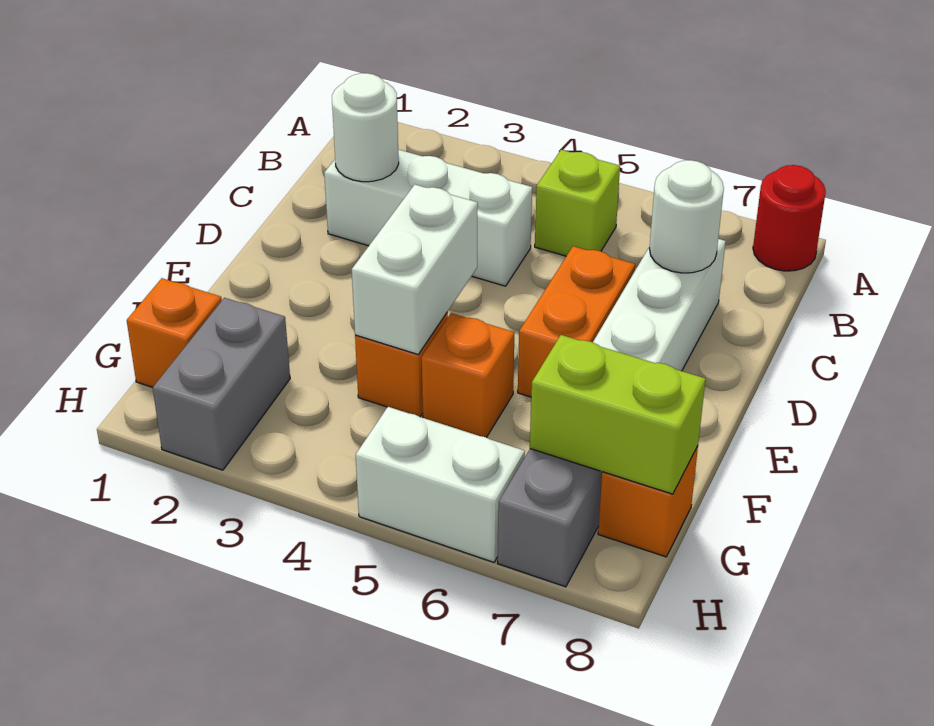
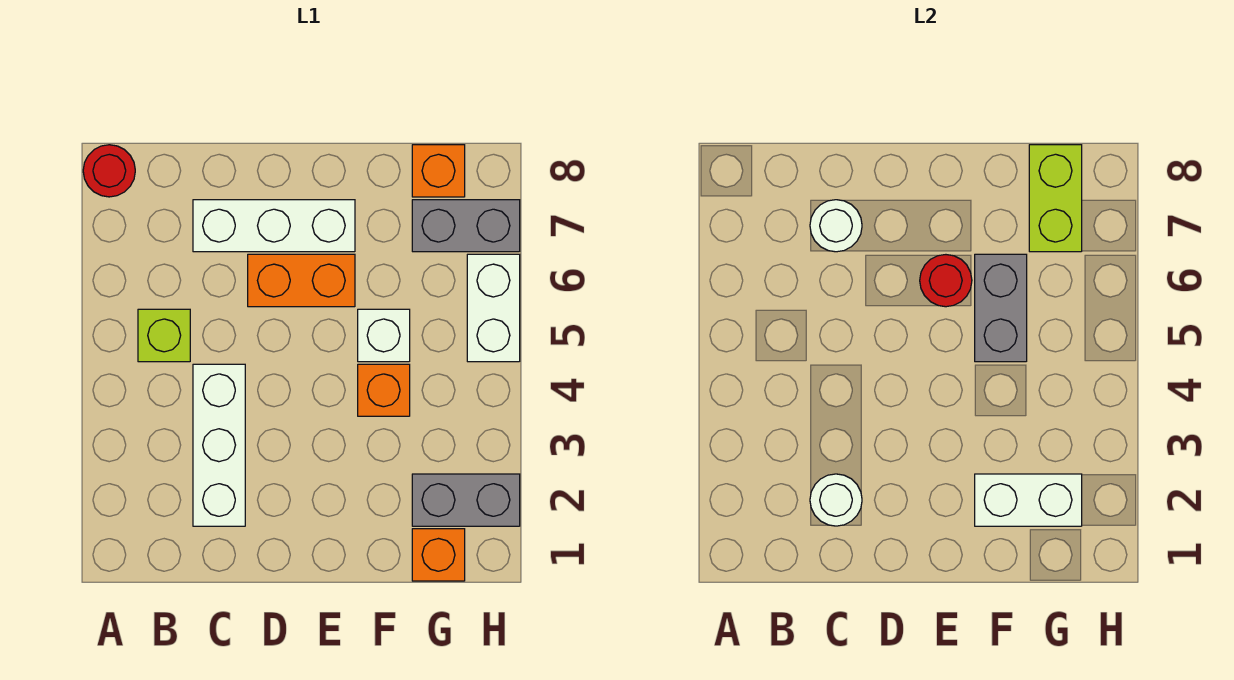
white 1x2 brick [352,185,478,354] -> white 1x2 brick moved to [975,474,1082,526]
none -> red 1x1 round brick [920,255,972,307]
orange 1x1 brick [422,313,515,437] -> white 1x1 brick [358,309,410,362]
none -> grey 1x2 brick [975,254,1027,362]

